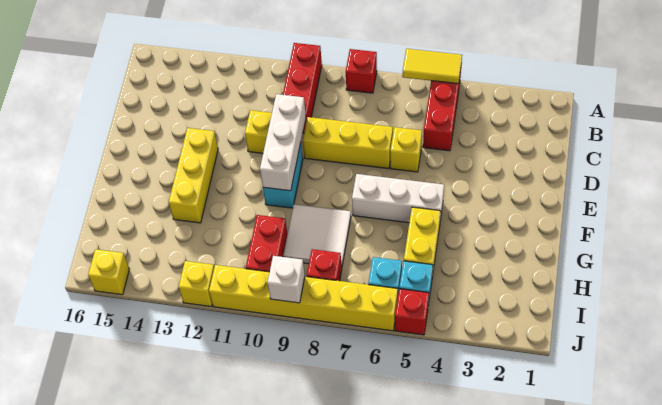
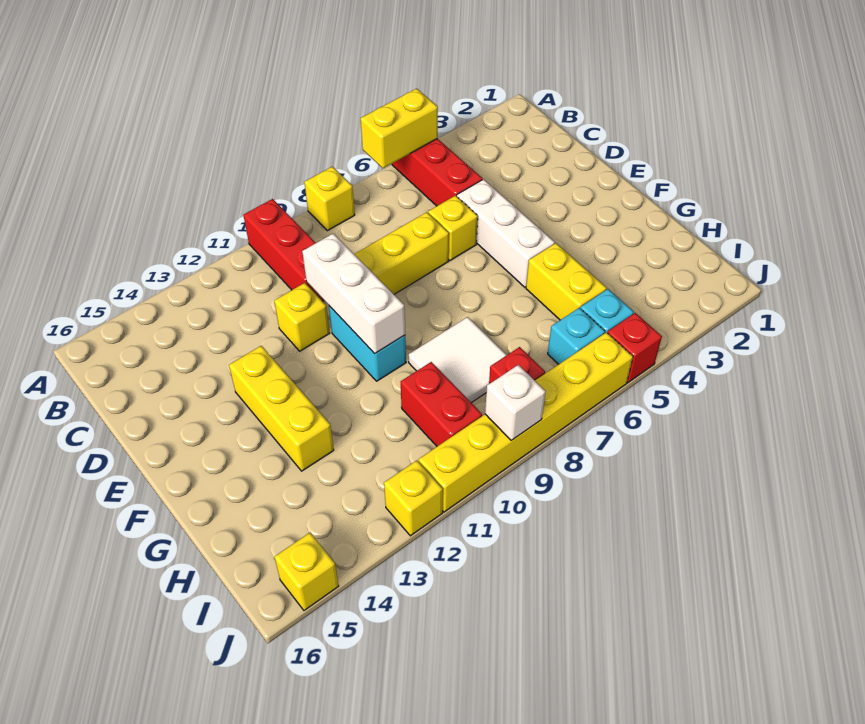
yellow 1x2 tile [402,49,462,84] -> yellow 1x2 brick [361,89,438,168]
red 1x1 brick [346,49,377,93] -> yellow 1x1 brick [304,167,355,231]
white 1x3 brick [352,174,444,223] -> white 1x3 brick turned to [457,179,555,287]

